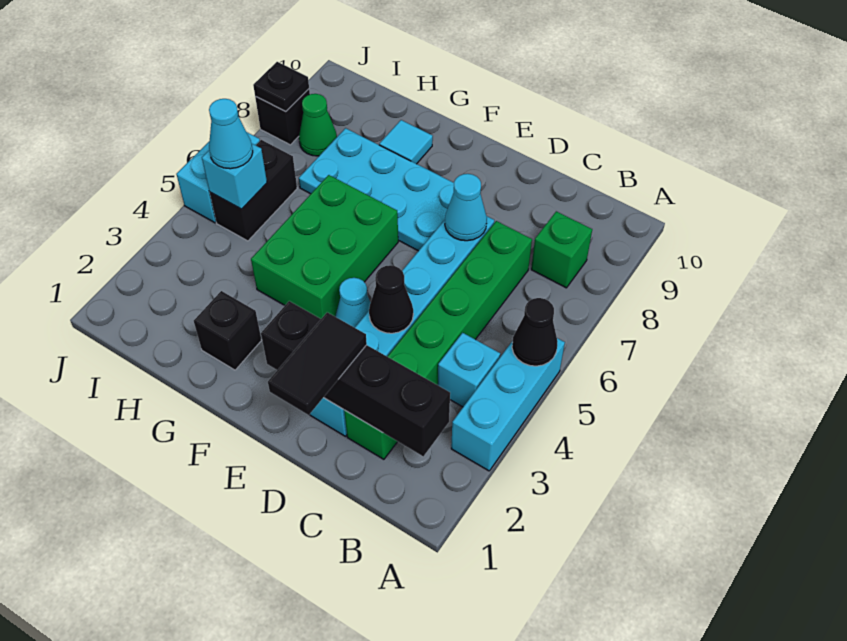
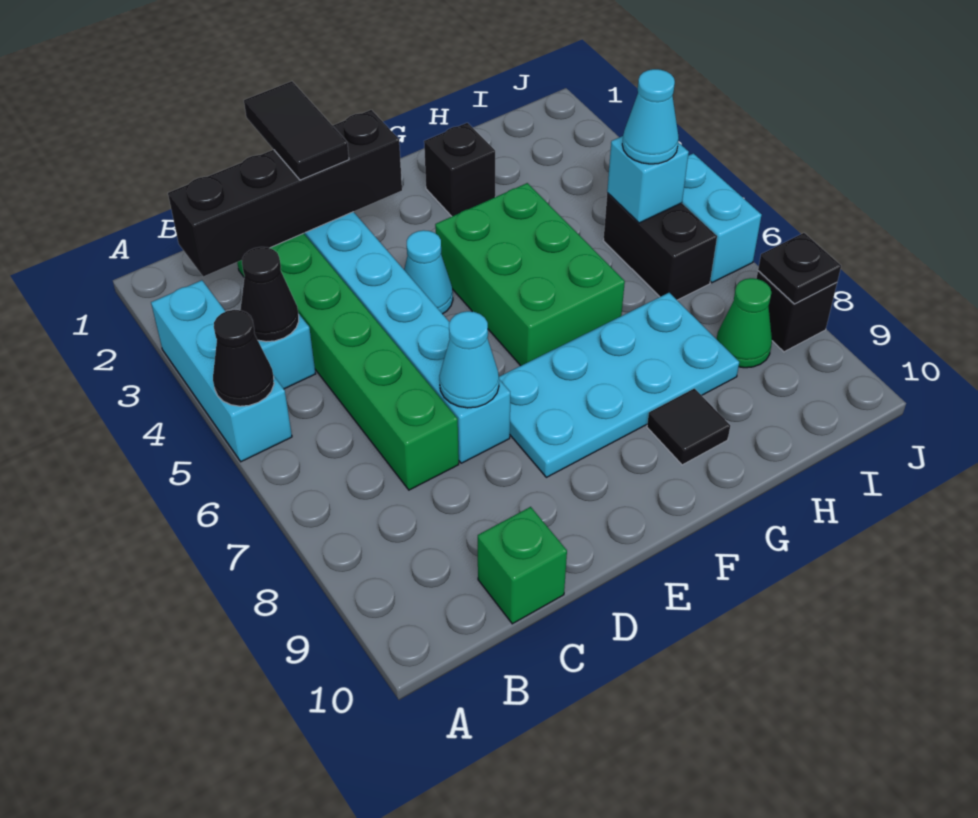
green 1x1 brick [531,211,592,288] -> green 1x1 brick moved to [478,507,567,624]
black 1x1 cone [369,265,413,333] -> black 1x1 cone moved to [240,247,299,342]
cyan 1x1 tile [379,120,433,164] -> black 1x1 tile [647,389,730,465]

